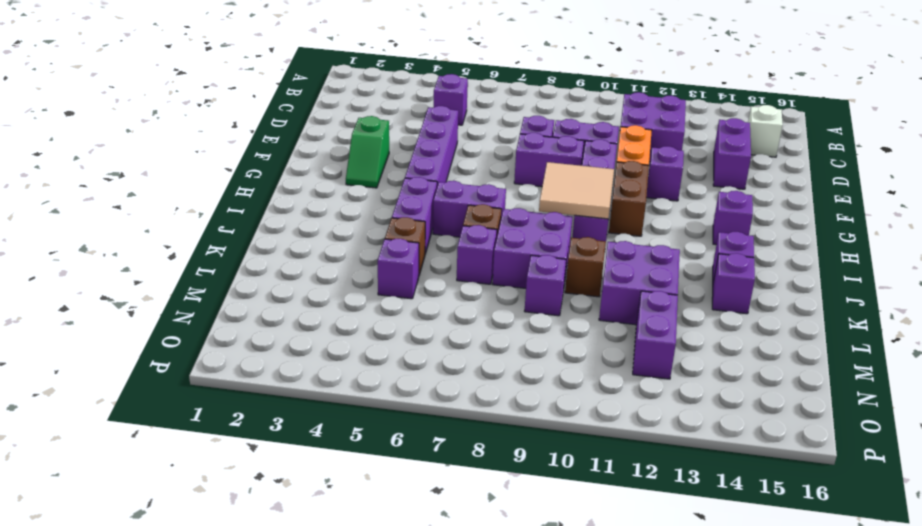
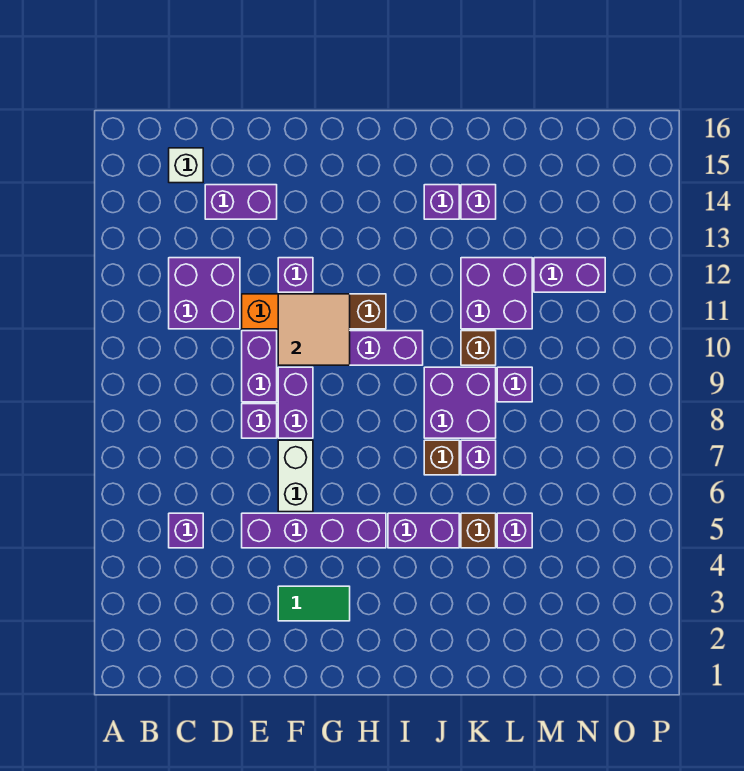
green 1x2 slope [346,116,389,188] -> green 1x2 tile [278,586,350,621]
none -> white 1x2 brick [278,440,313,512]
tan 2x2 tile [539,162,614,219] -> tan 2x2 tile moved to [278,294,350,365]
purple 1x1 brick [713,191,753,245] -> none
purple 1x2 brick [433,181,506,237] -> none

